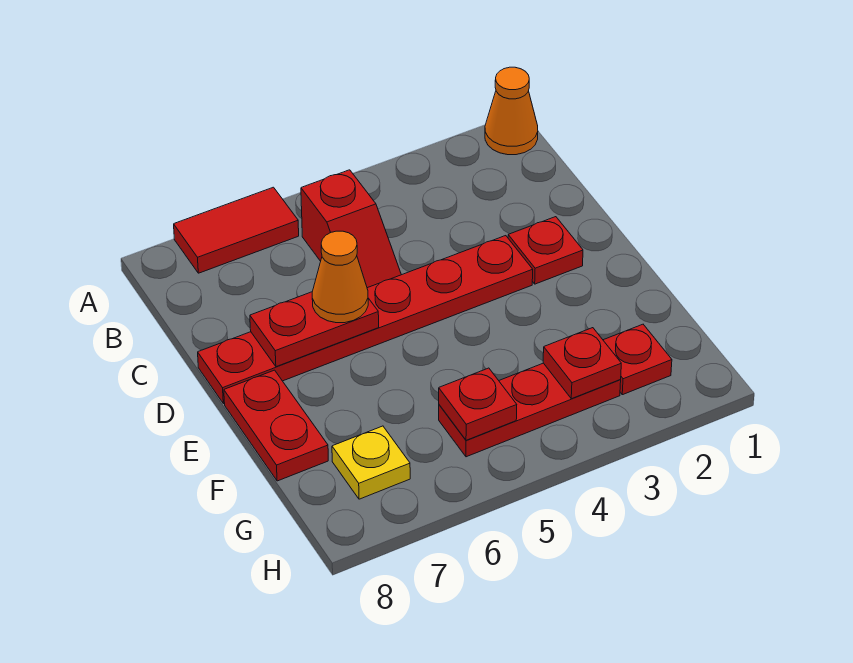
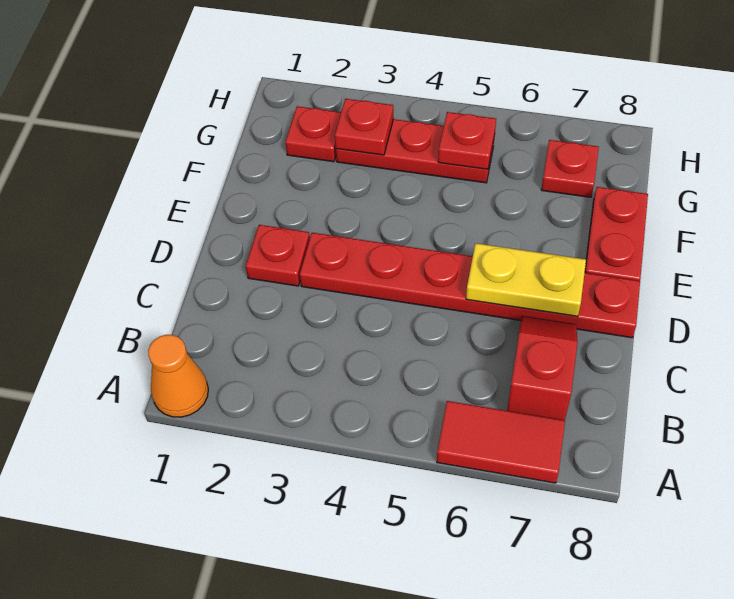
red 1x2 slope [301,170,401,288] -> red 1x2 slope moved to [507,316,577,420]
red 1x2 plate [250,292,379,367] -> yellow 1x2 plate [466,243,586,316]
orange 1x1 cone [312,231,368,323] -> none
yellow 1x1 plate [332,426,410,499] -> red 1x1 plate [541,140,599,197]

